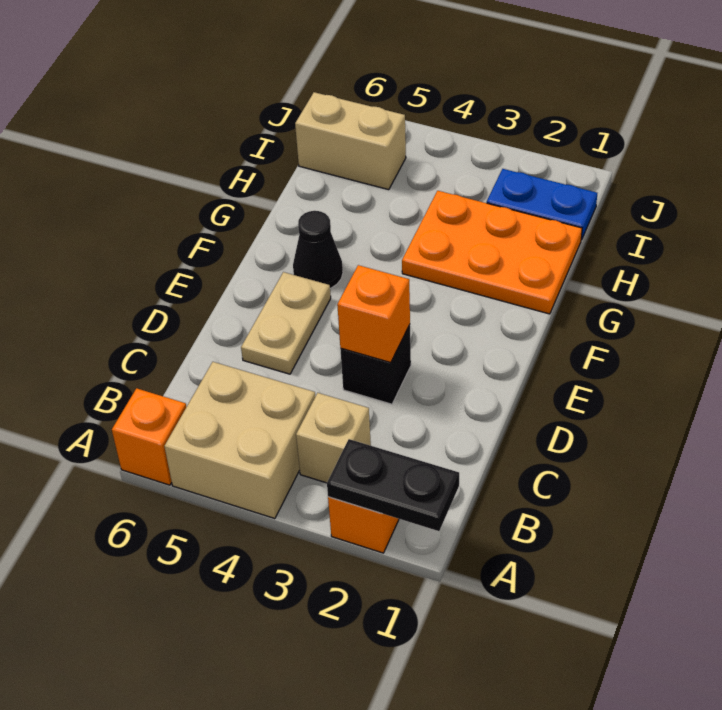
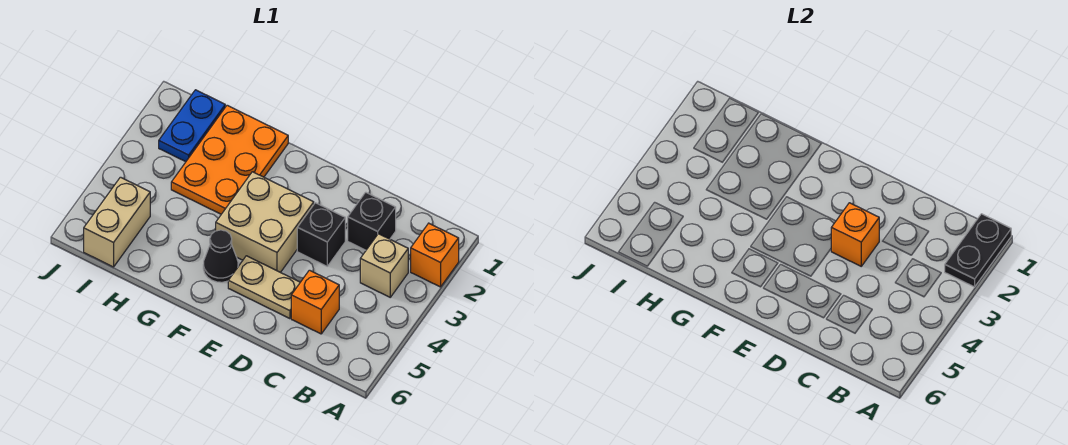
tan 2x2 brick [164,362,315,519] -> tan 2x2 brick moved to [216,172,314,272]
orange 1x1 brick [112,388,186,485] -> orange 1x1 brick moved to [291,270,339,334]
none -> black 1x1 brick [348,192,396,250]

